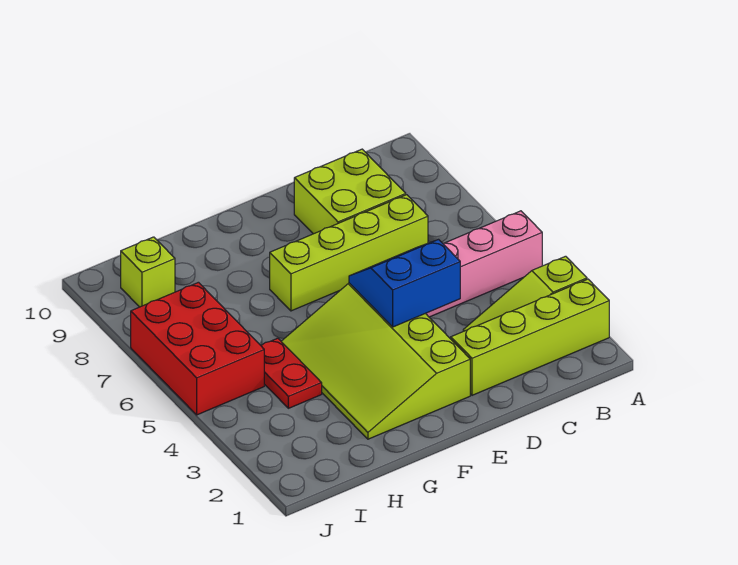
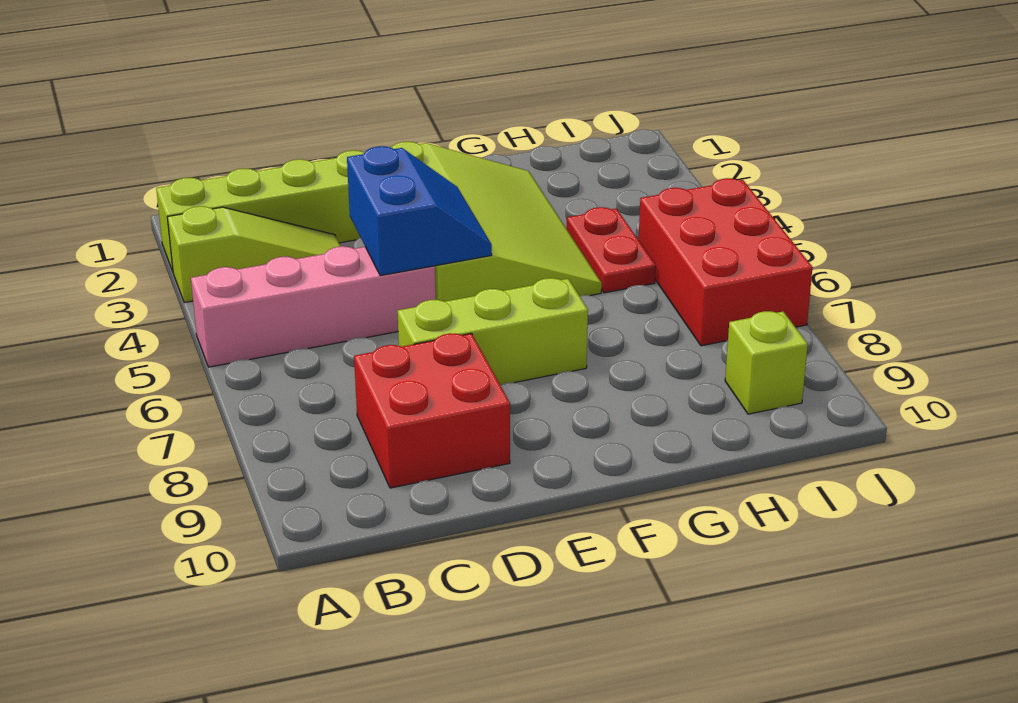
lime 1x4 brick [270,195,428,311] -> lime 1x3 brick [398,278,588,385]
lime 2x2 brick [294,149,406,234] -> red 2x2 brick [354,333,510,488]
blue 2x2 slope [349,240,460,327] -> blue 2x2 slope turned to [347,146,492,276]

